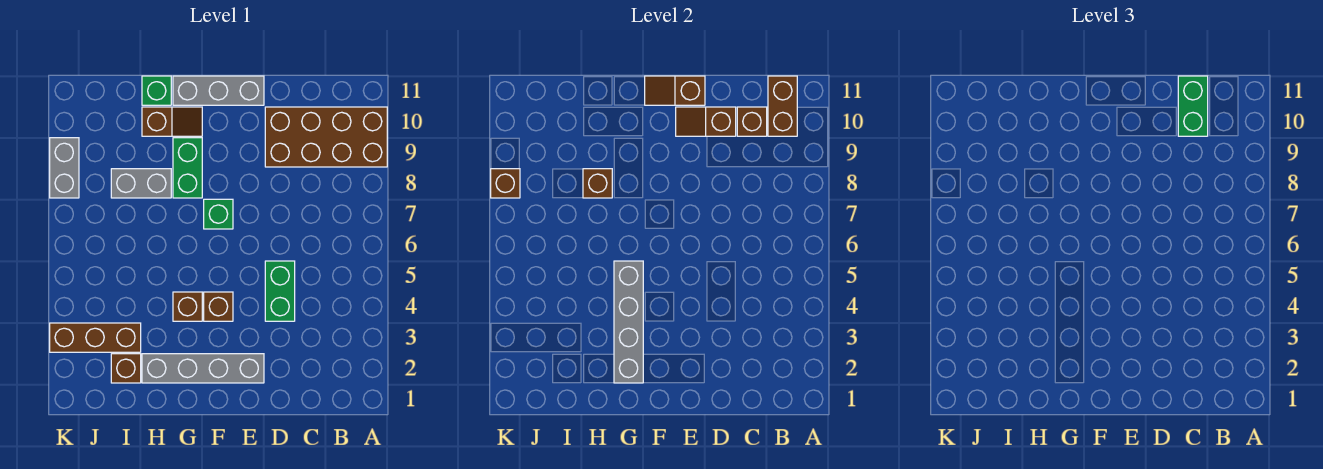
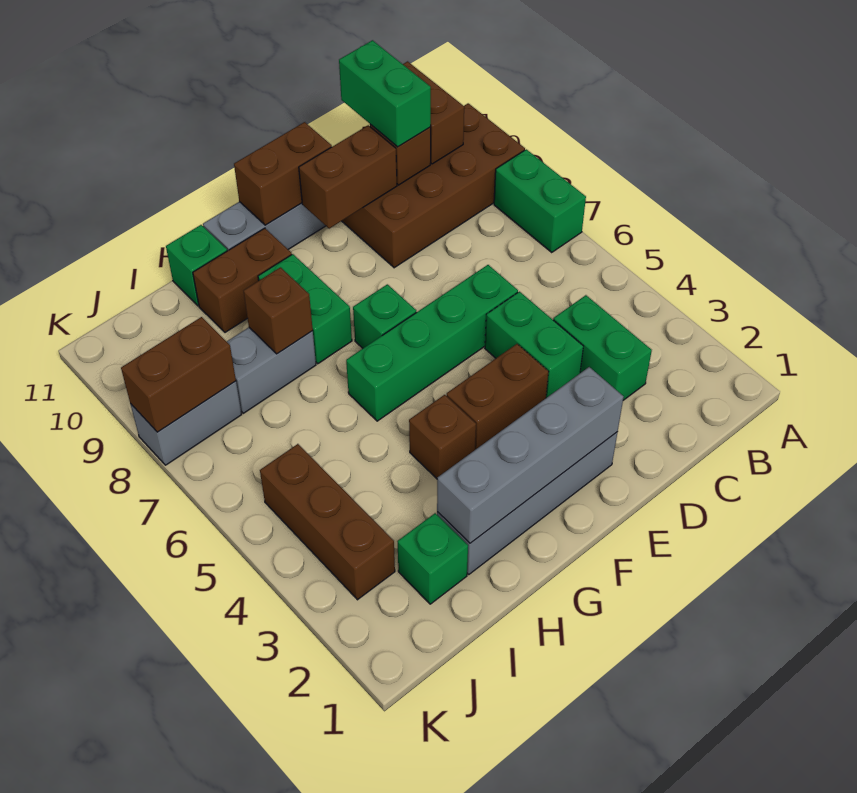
none -> green 1x2 brick [494,149,586,252]
none -> green 1x2 brick [553,295,652,400]
none -> green 1x4 brick [346,265,518,421]
brown 1x2 slope [676,107,736,136] -> brown 1x2 brick [299,125,397,229]
brown 1x2 slope [645,76,705,105] -> brown 1x2 brick [234,122,332,225]
brown 1x1 brick [204,292,233,321] -> brown 1x2 brick [447,344,549,450]
grey 1x4 brick [614,261,643,383] -> grey 1x4 brick turned to [437,367,623,543]
brown 1x2 slope [142,107,202,136] -> brown 1x2 brick [193,228,292,332]
brown 1x1 brick [111,354,141,383] -> green 1x1 brick [397,513,468,604]
brown 1x3 brick [50,323,141,352] -> brown 1x3 brick turned to [260,444,395,600]
grey 1x2 brick [50,138,79,198] -> grey 1x2 brick turned to [131,381,242,465]
brown 1x1 brick [491,169,520,198] -> brown 1x2 brick [121,317,236,432]

